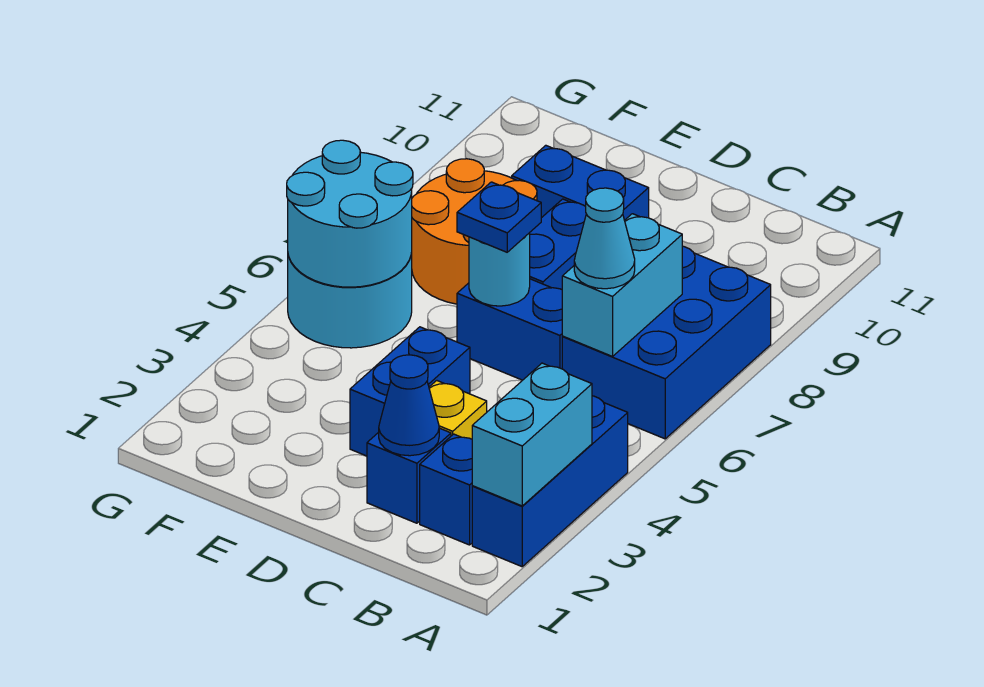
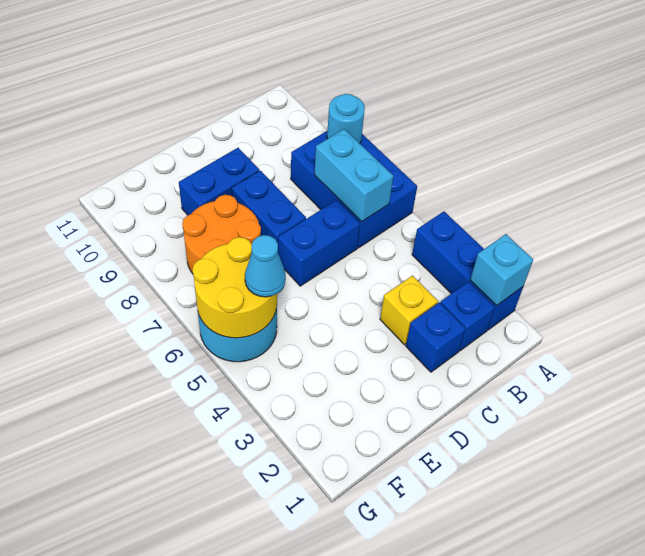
cyan 1x2 brick [472,363,592,506] -> cyan 1x1 brick [470,234,533,306]
cyan 1x1 cone [574,188,635,289] -> cyan 1x1 cone moved to [245,235,286,297]
blue 1x1 cone [379,355,439,456] -> none
blue 1x2 brick [350,327,470,456] -> none
cyan 1x1 round brick [469,233,530,306] -> cyan 1x1 round brick moved to [327,94,365,143]
blue 1x1 plate [457,182,541,252] -> none
cyan 2x2 round brick [287,140,413,287] -> yellow 2x2 round brick [193,237,277,338]

